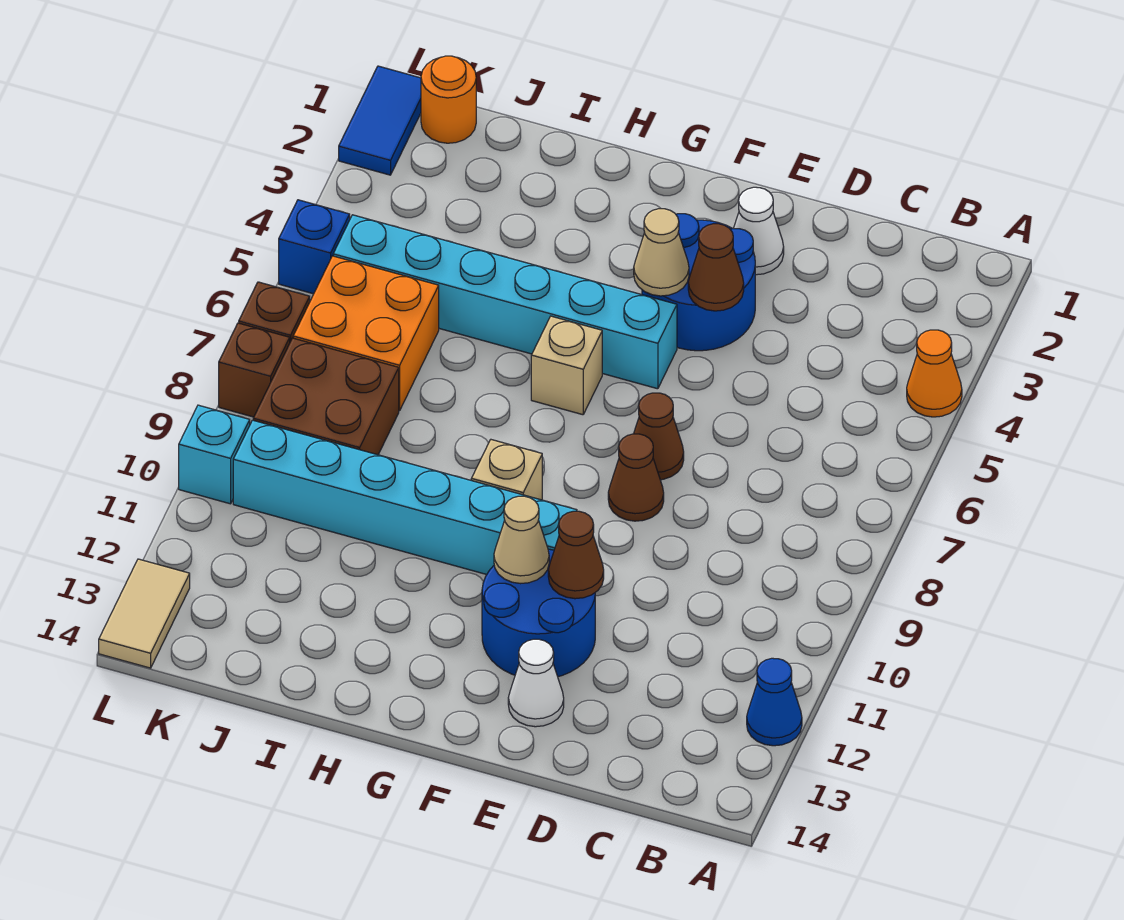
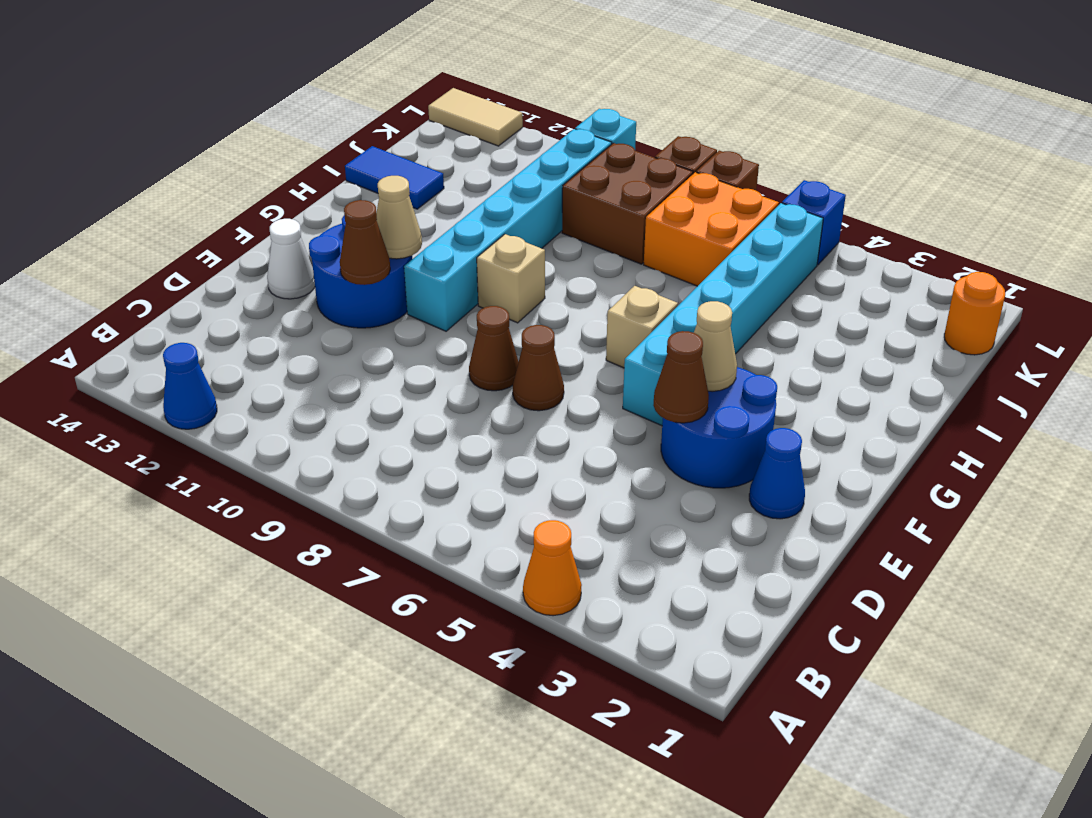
white 1x1 cone [733,187,784,275] -> blue 1x1 cone [749,428,805,519]
blue 1x2 tile [339,66,421,175] -> blue 1x2 tile moved to [345,146,444,209]

